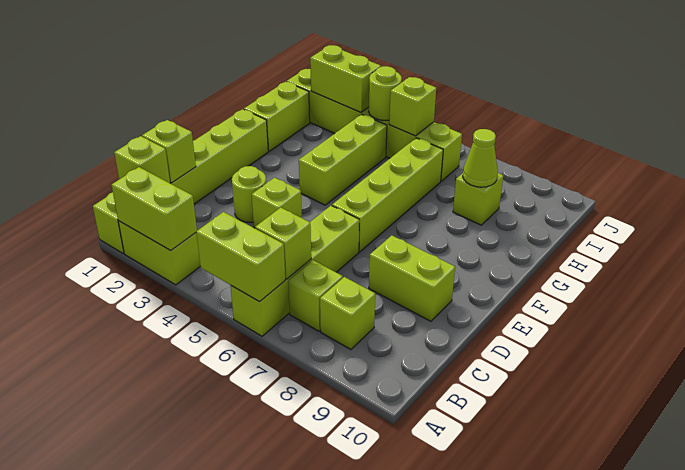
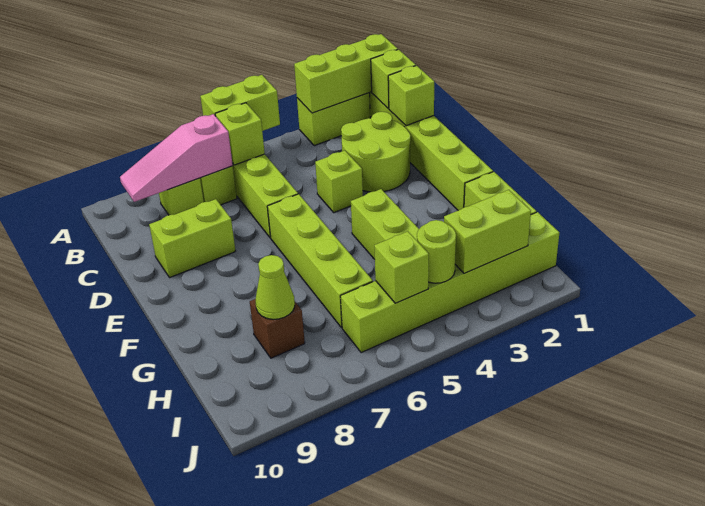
lime 1x2 brick [112,167,197,250] -> lime 1x3 brick [294,34,398,113]
none -> pink 1x3 slope [120,114,233,202]
lime 1x1 round brick [232,166,266,223] -> lime 2x2 round brick [341,112,411,192]
lime 1x1 brick [453,173,503,225] -> brown 1x1 brick [250,299,305,358]

